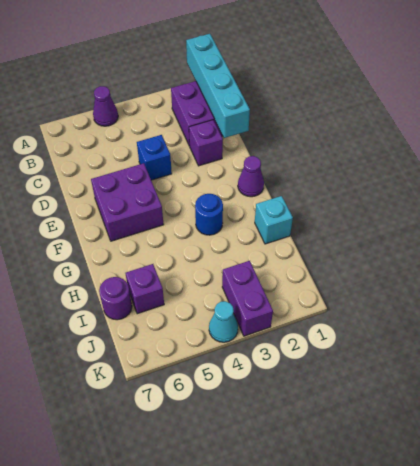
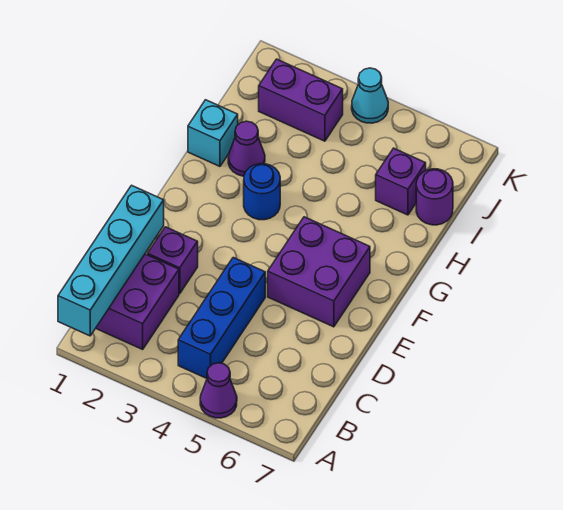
blue 1x1 brick [137,135,172,180] -> blue 1x3 brick [178,258,265,378]
purple 1x1 cone [238,156,264,197] -> purple 1x1 cone moved to [228,121,265,176]
purple 1x2 brick [222,261,273,336] -> purple 1x2 brick turned to [259,59,343,141]

